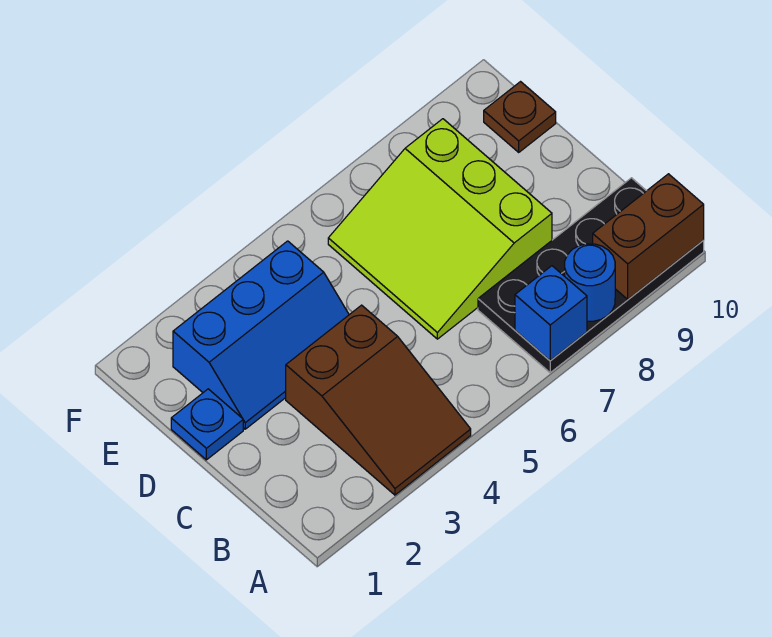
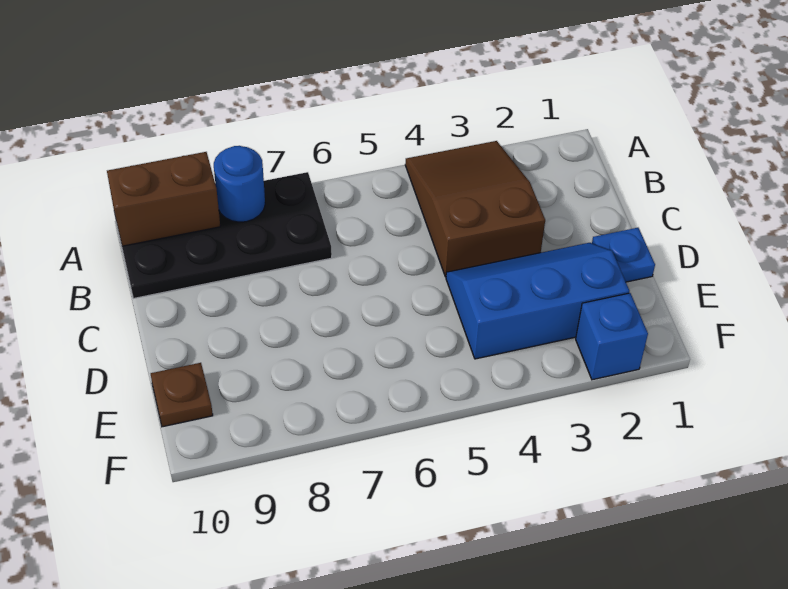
blue 1x1 brick [515,266,587,361] -> blue 1x1 brick moved to [576,293,648,380]
lime 3x3 slope [328,119,552,339] -> none

